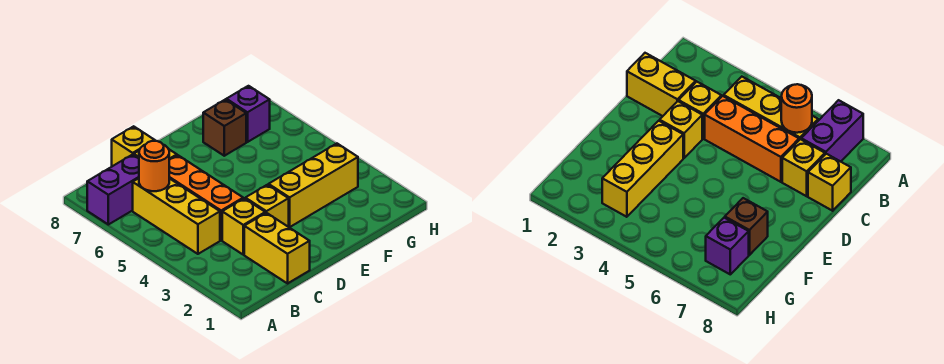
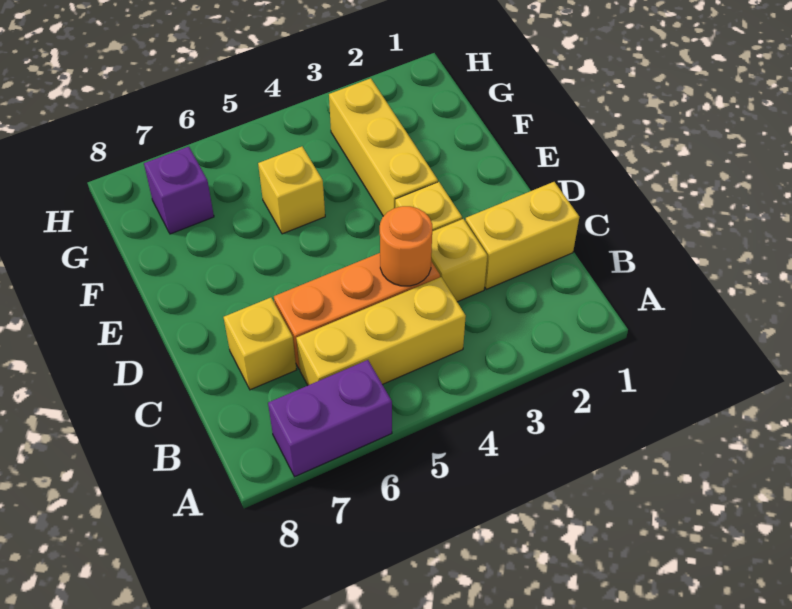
purple 1x2 brick [87,154,139,225] -> purple 1x2 brick turned to [268,360,392,477]
orange 1x1 round brick [139,141,169,191] -> orange 1x1 round brick moved to [380,206,432,286]
yellow 1x1 brick [112,126,155,166] -> yellow 1x1 brick moved to [258,146,325,234]
brown 1x1 brick [203,99,246,156] -> none

